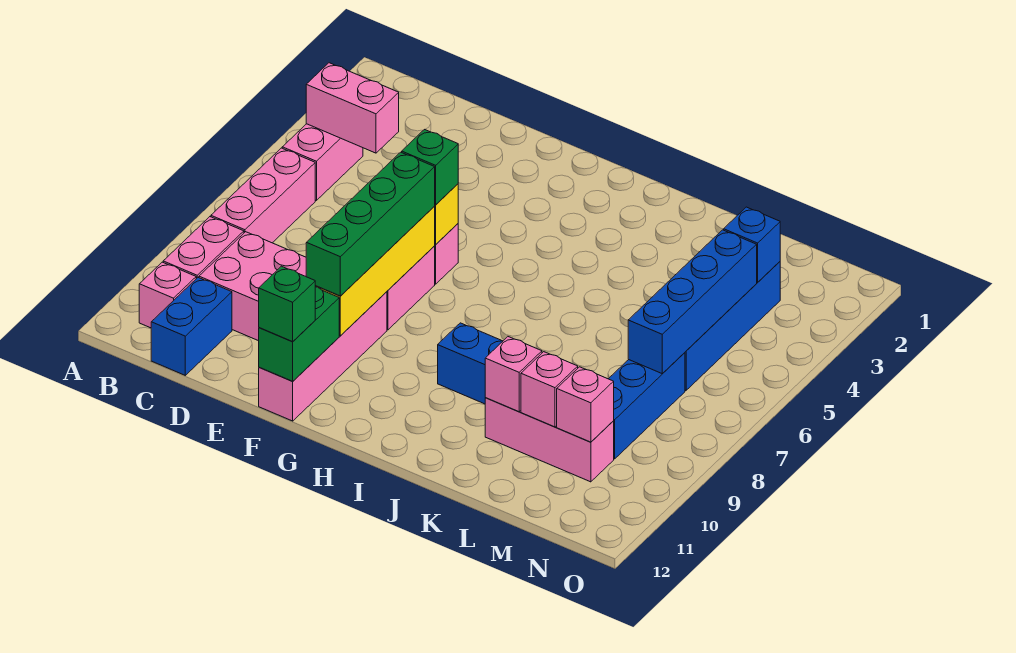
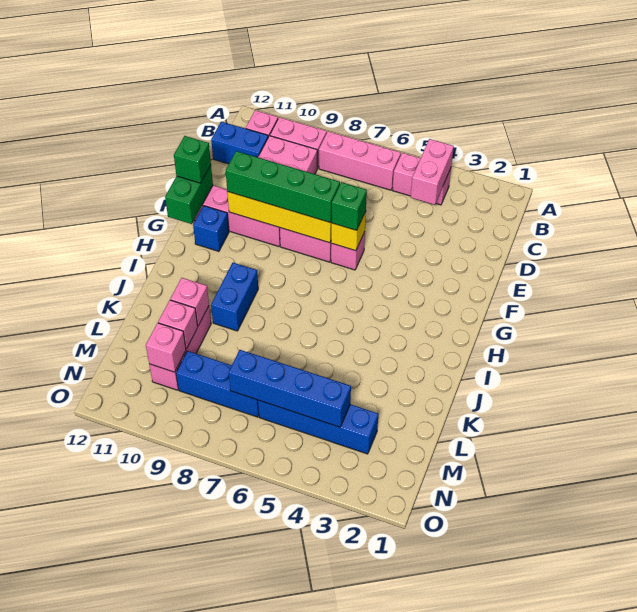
green 1x2 brick [259,287,339,381] -> green 1x2 brick turned to [165,165,213,224]
blue 1x1 brick [724,207,780,282] -> blue 1x1 brick moved to [193,206,229,251]

